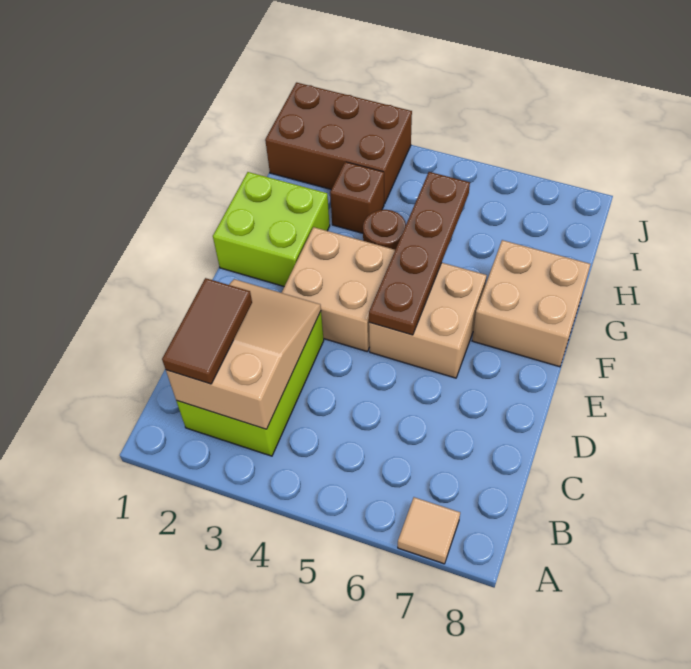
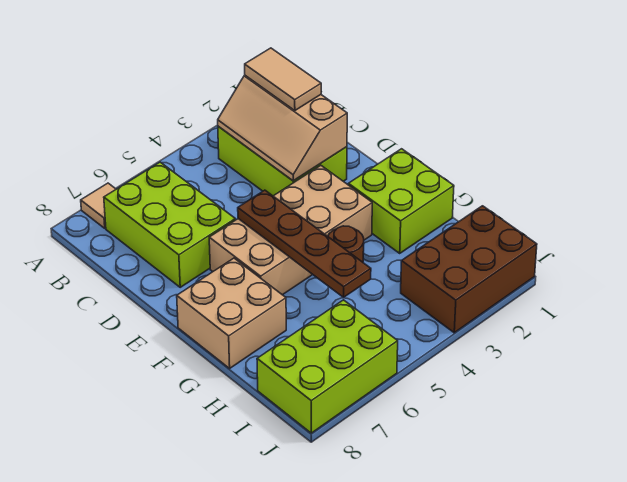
tan 2x3 slope [166,279,321,429] -> tan 2x3 slope turned to [218,76,347,181]
brown 1x2 tile [162,278,252,384] -> tan 1x2 tile [245,48,321,111]
none -> lime 2x3 brick [104,162,235,287]
brown 1x1 brick [330,162,384,233] -> none
none -> lime 2x3 brick [257,300,398,433]

